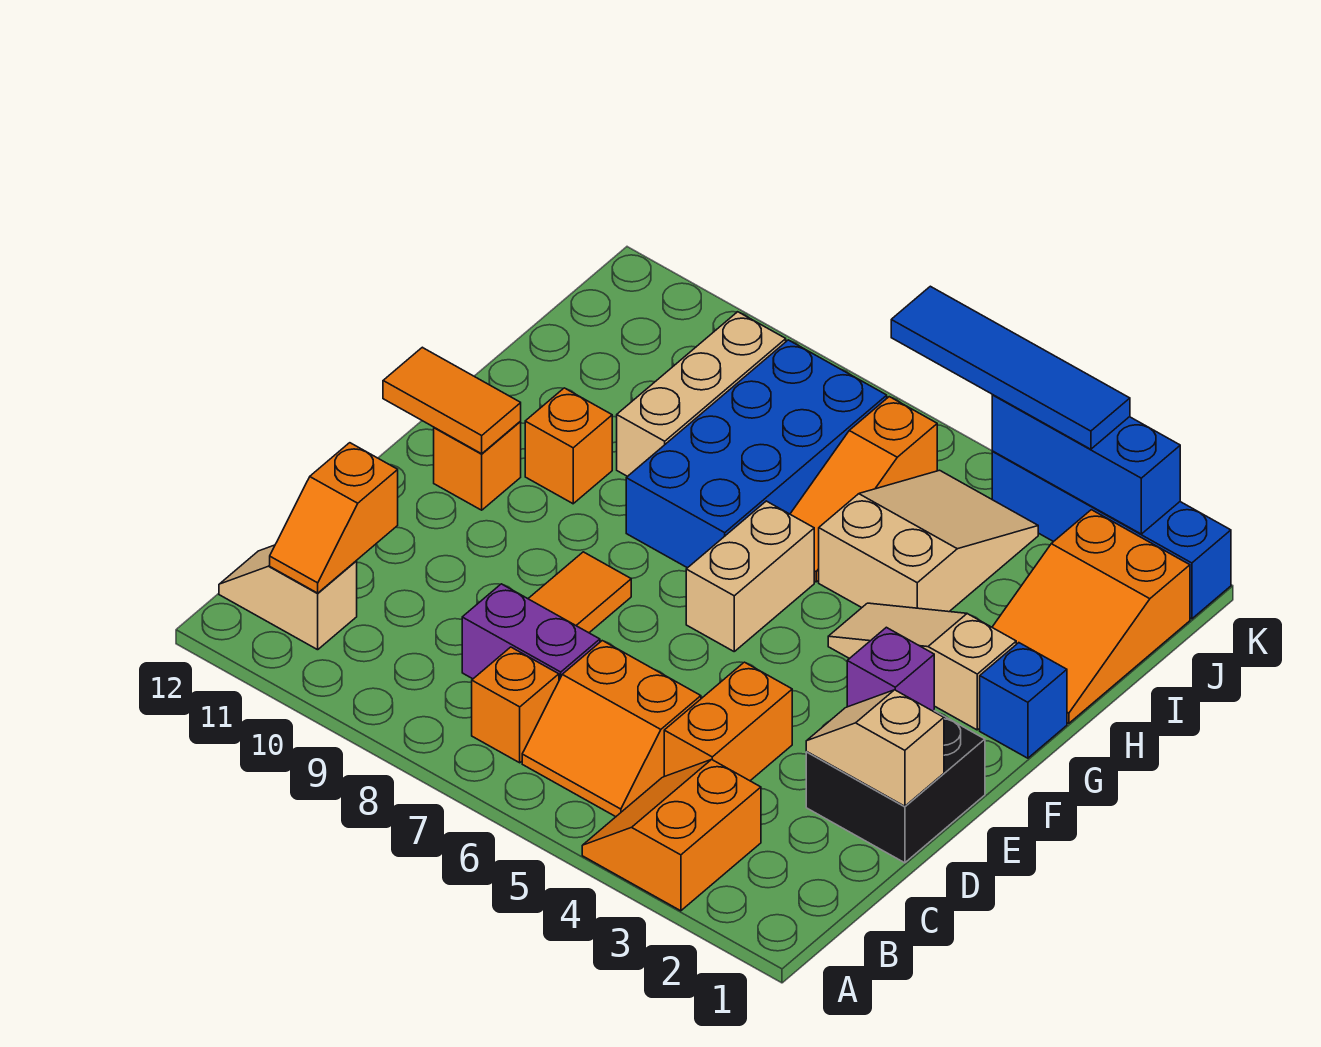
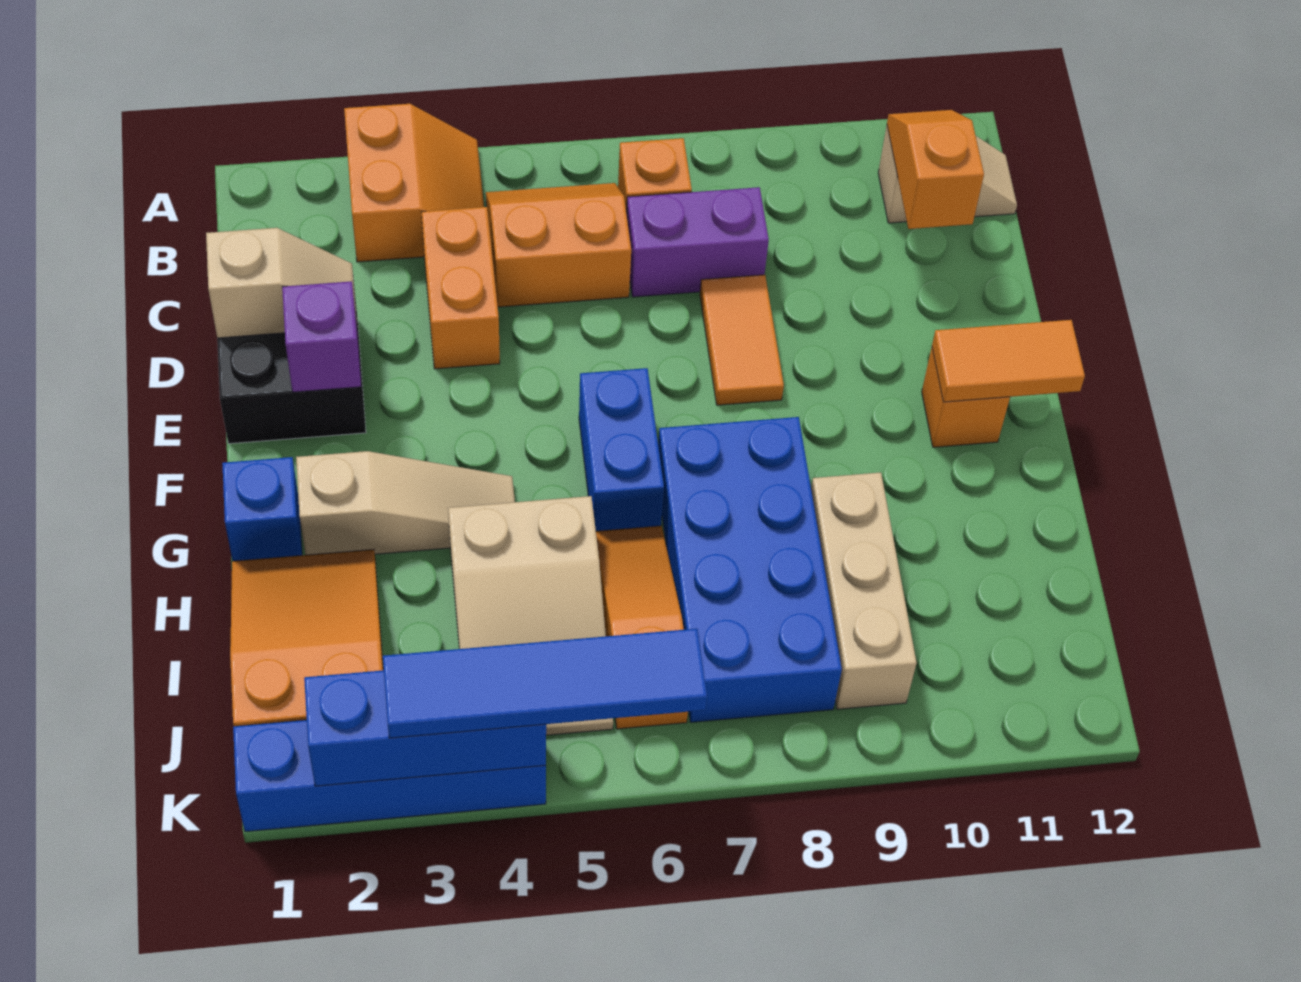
tan 1x2 brick [686,501,814,651] -> blue 1x2 brick [579,368,664,531]
orange 1x1 brick [525,388,612,504] -> none

